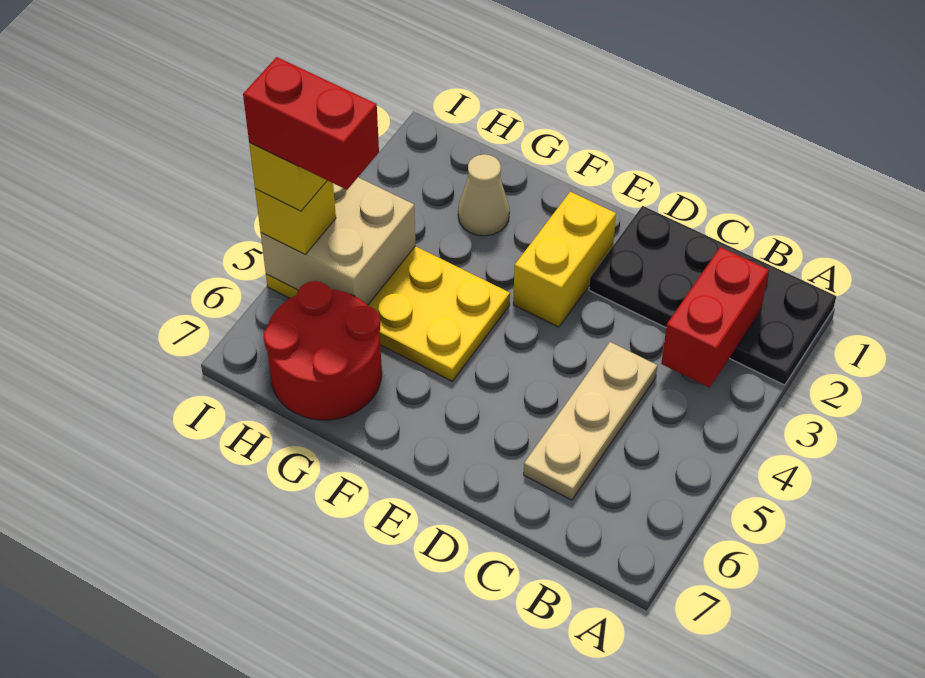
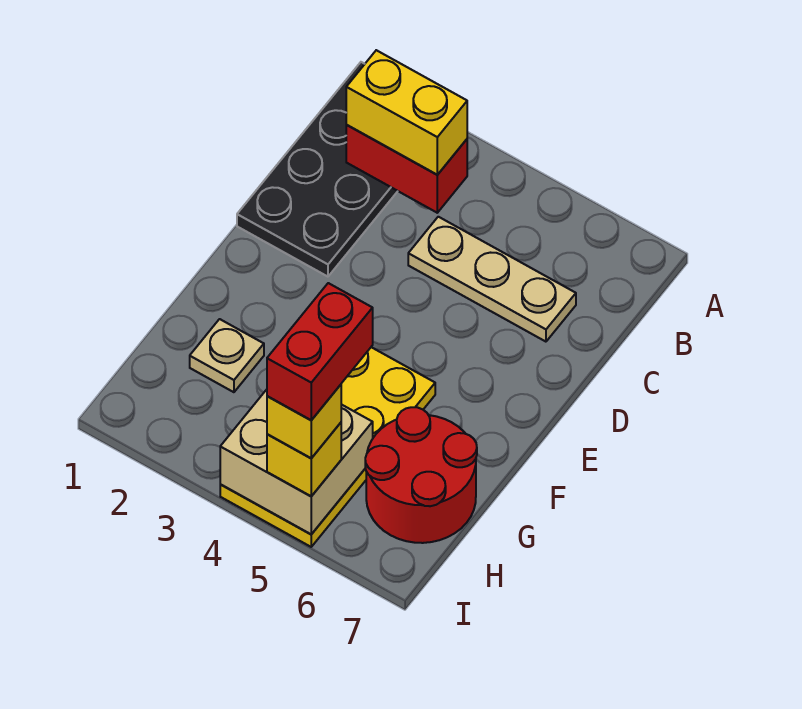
yellow 1x2 brick [513,192,616,327] -> yellow 1x2 brick moved to [346,50,467,175]
tan 1x1 cone [458,154,509,236] -> tan 1x1 plate [190,319,264,392]

